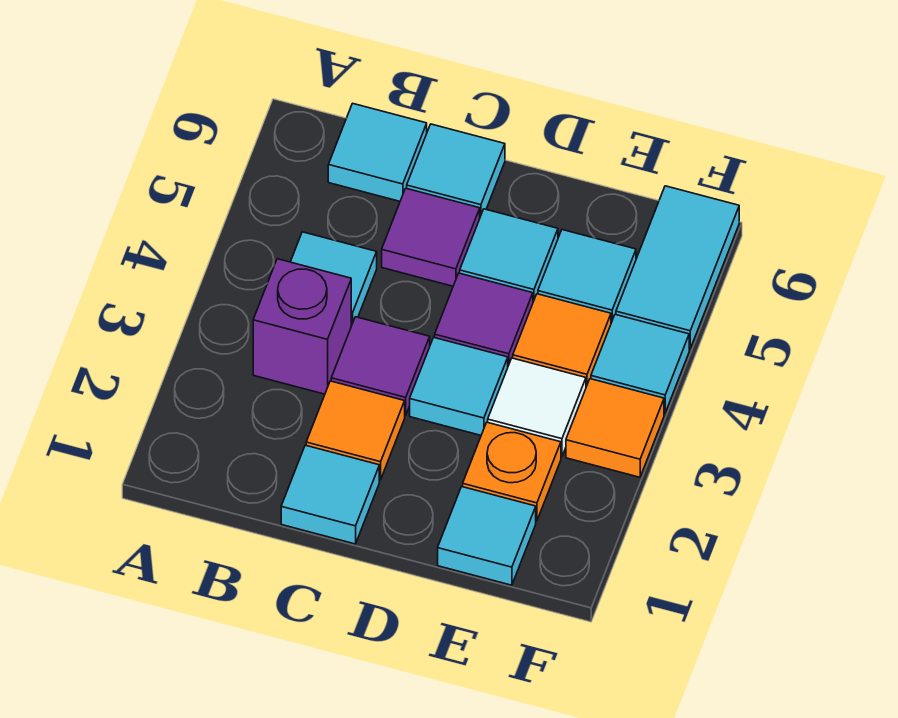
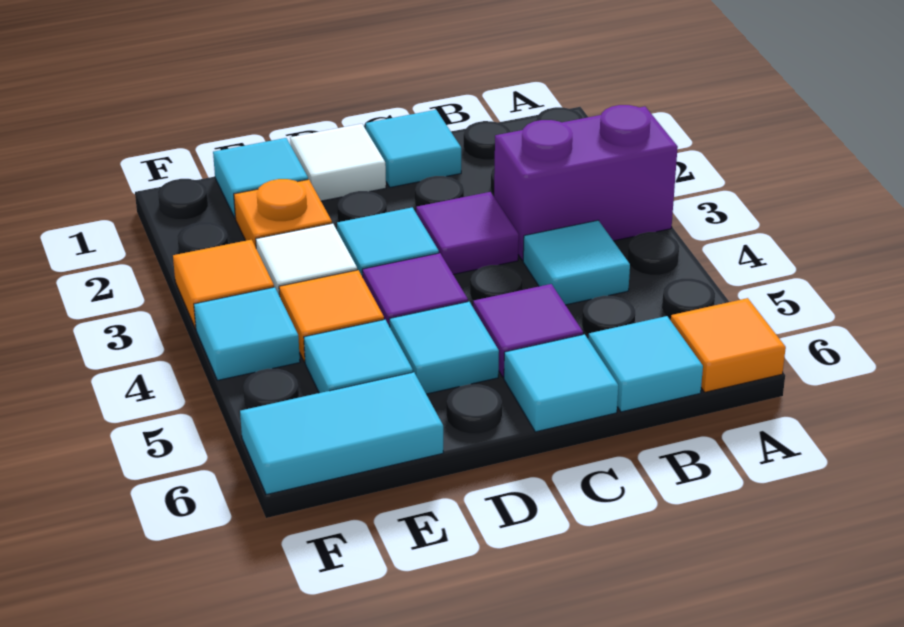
purple 1x1 brick [253,259,351,394] -> purple 1x2 brick [494,105,678,260]
orange 1x1 tile [306,381,405,480] -> orange 1x1 tile moved to [671,298,786,392]
none -> white 1x1 tile [290,124,386,201]
cyan 1x2 tile [616,186,739,349] -> cyan 1x2 tile turned to [240,372,443,495]

